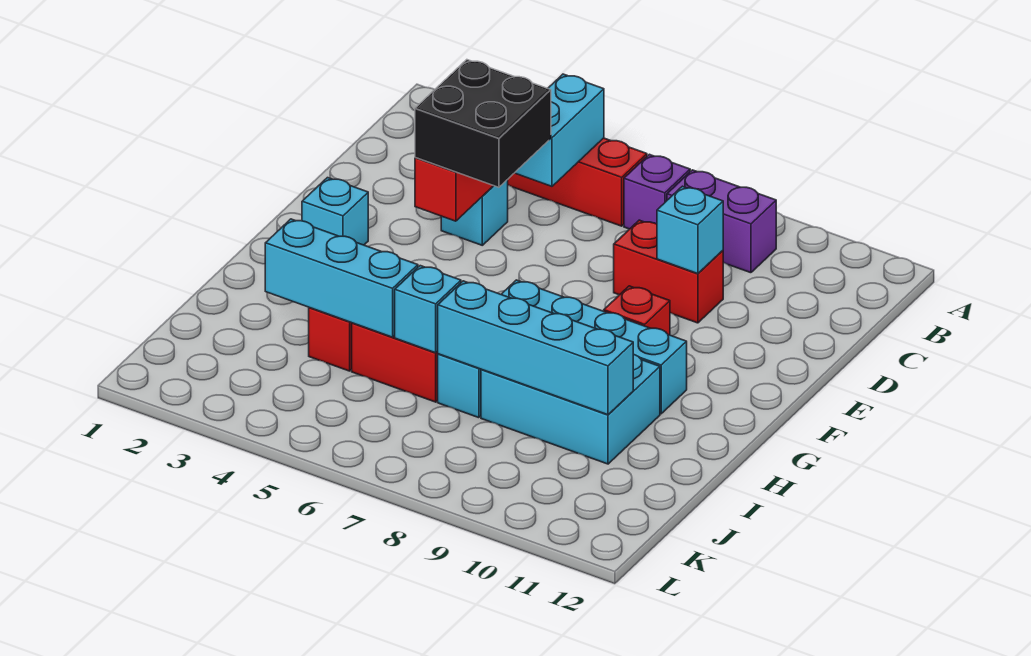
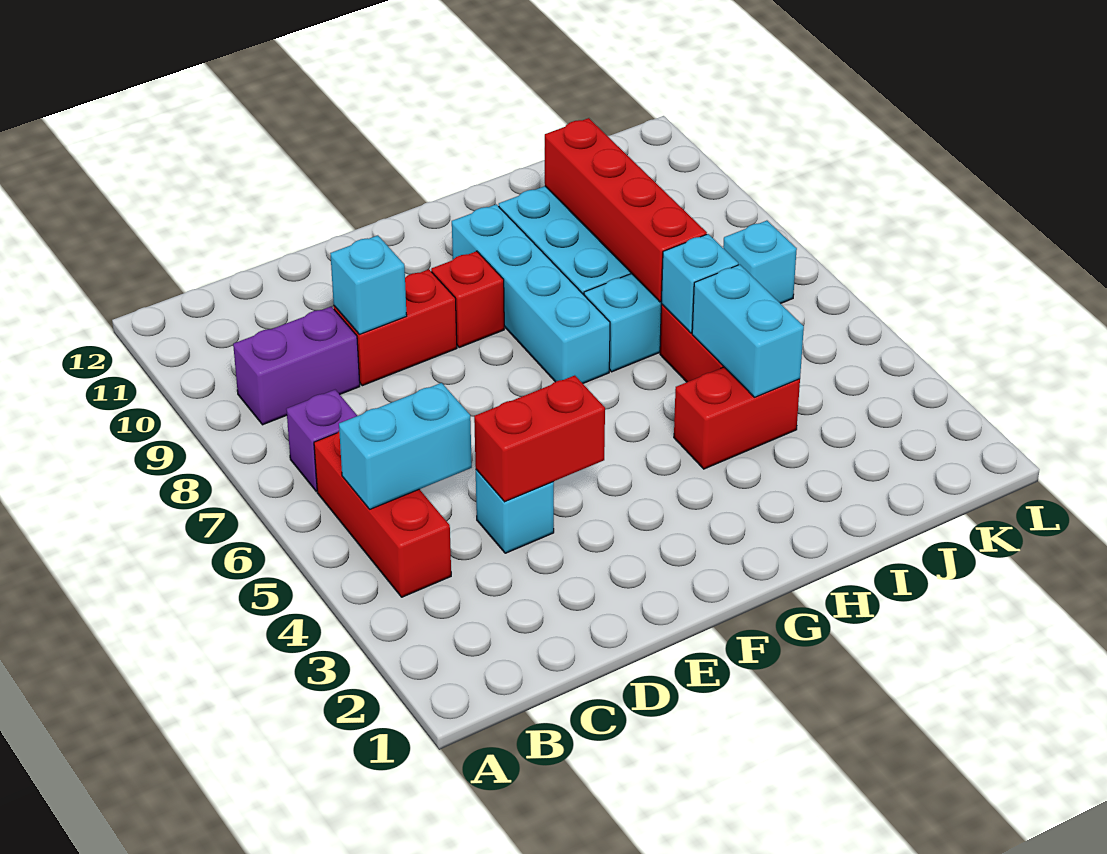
purple 1x2 brick [667,170,776,273] -> purple 1x2 brick turned to [233,307,360,425]
black 2x2 brick [415,60,551,187] -> none
red 1x2 brick [614,220,723,323] -> red 1x2 brick turned to [334,269,457,386]
cyan 1x1 brick [302,178,368,245] -> cyan 1x1 brick moved to [723,221,797,304]
cyan 1x3 brick [265,219,418,337] -> cyan 1x2 brick [692,265,804,397]
cyan 1x4 brick [437,281,633,415] -> red 1x4 brick [545,118,707,302]

